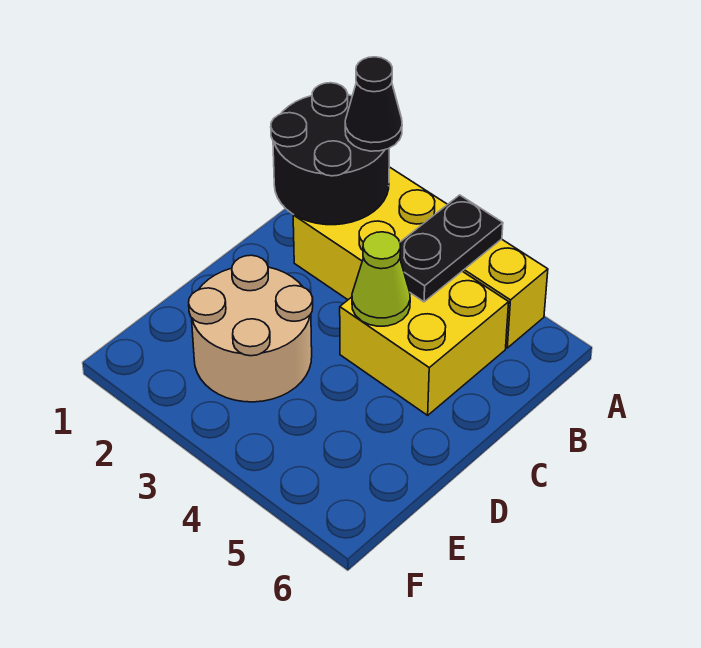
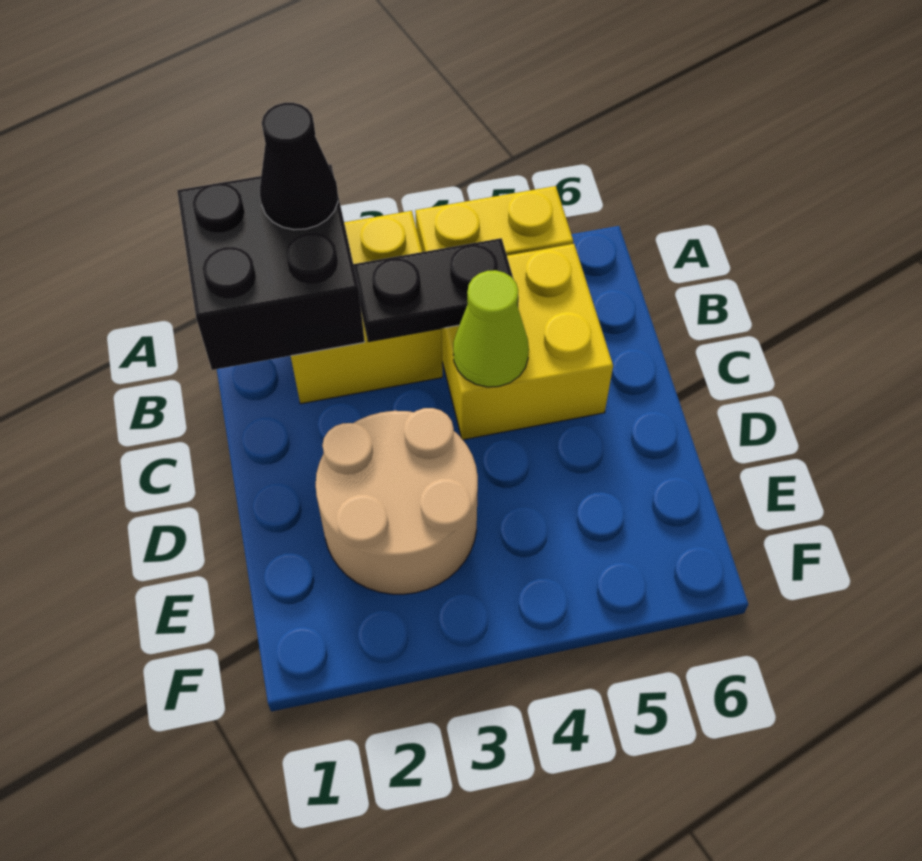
black 2x2 round brick [271,83,389,225] -> black 2x2 brick [177,164,365,370]
black 1x2 plate [400,195,503,302] -> black 1x2 plate turned to [353,238,519,342]

